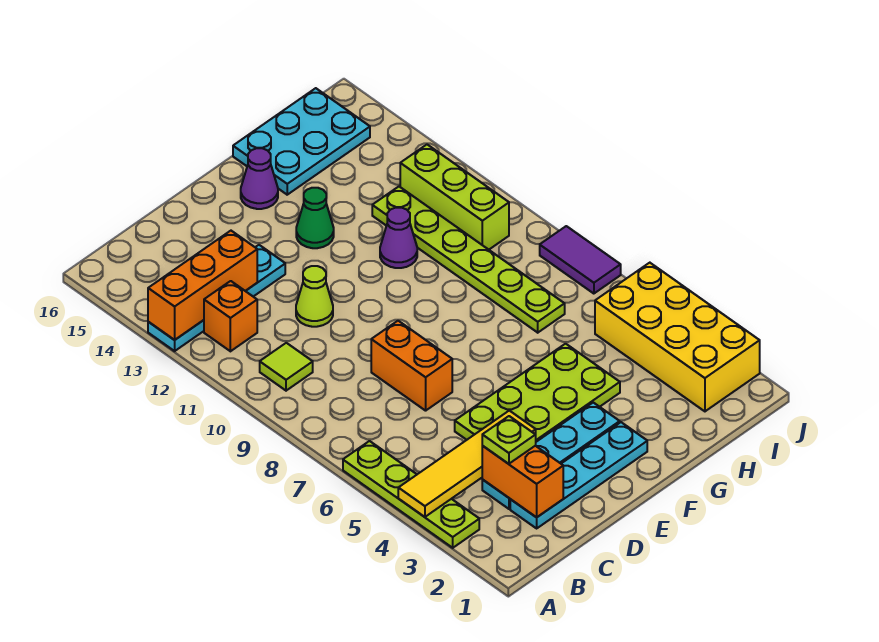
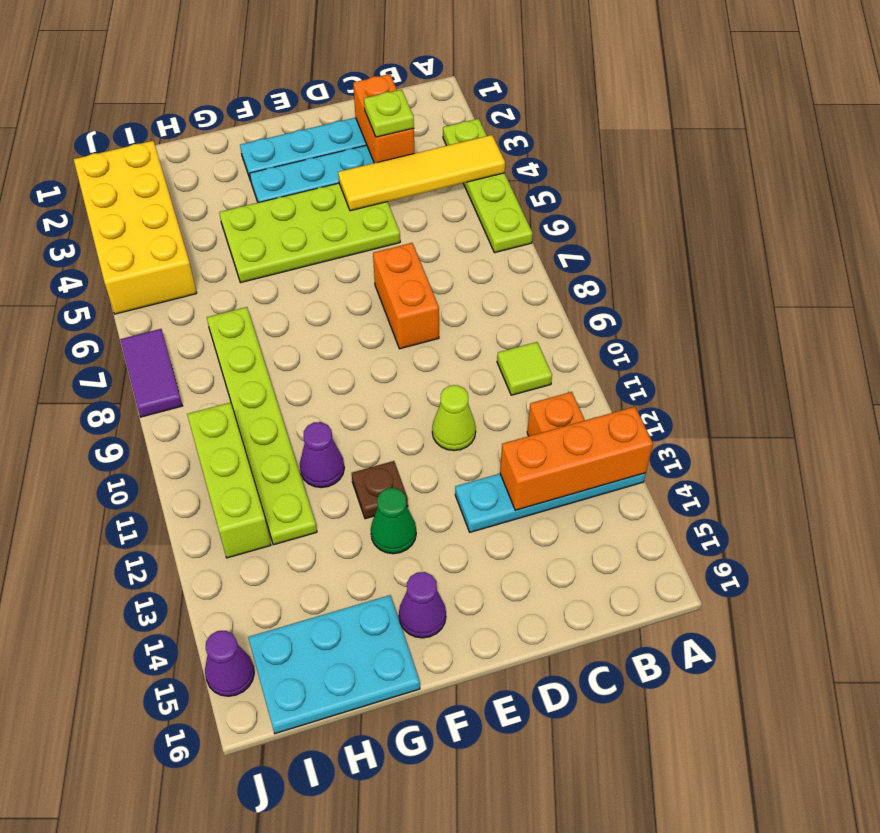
none -> brown 1x1 plate [352,461,408,519]
none -> purple 1x1 cone [205,631,254,696]

